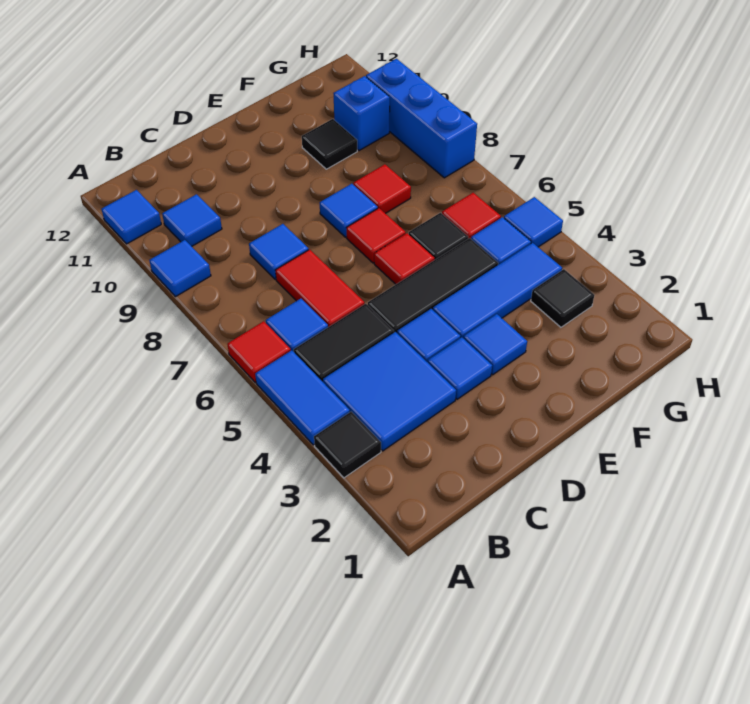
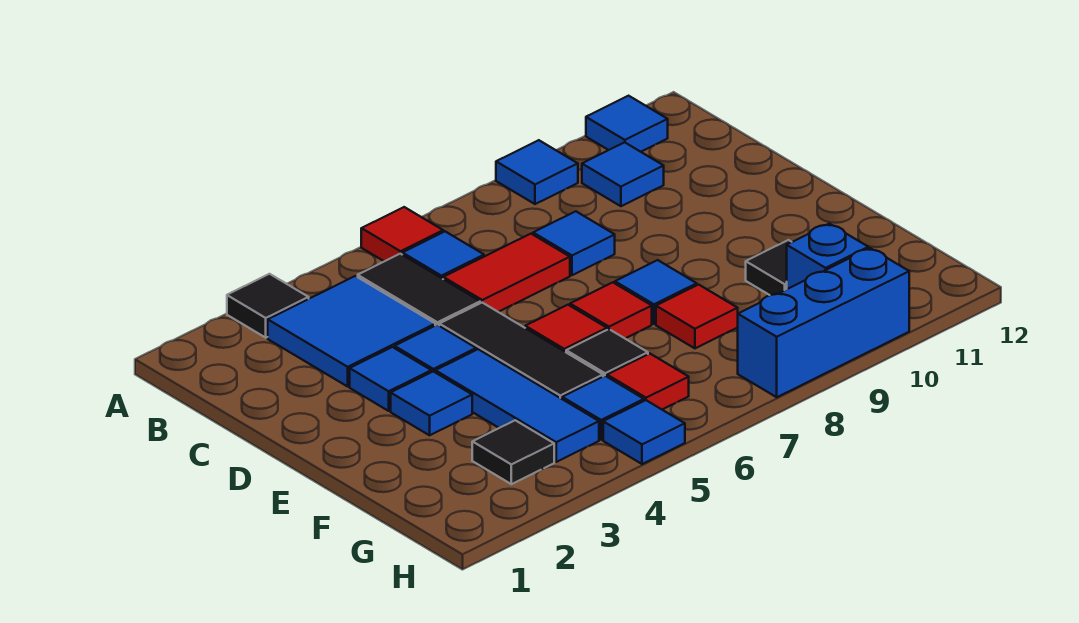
blue 1x2 tile [255,350,350,445] -> none

